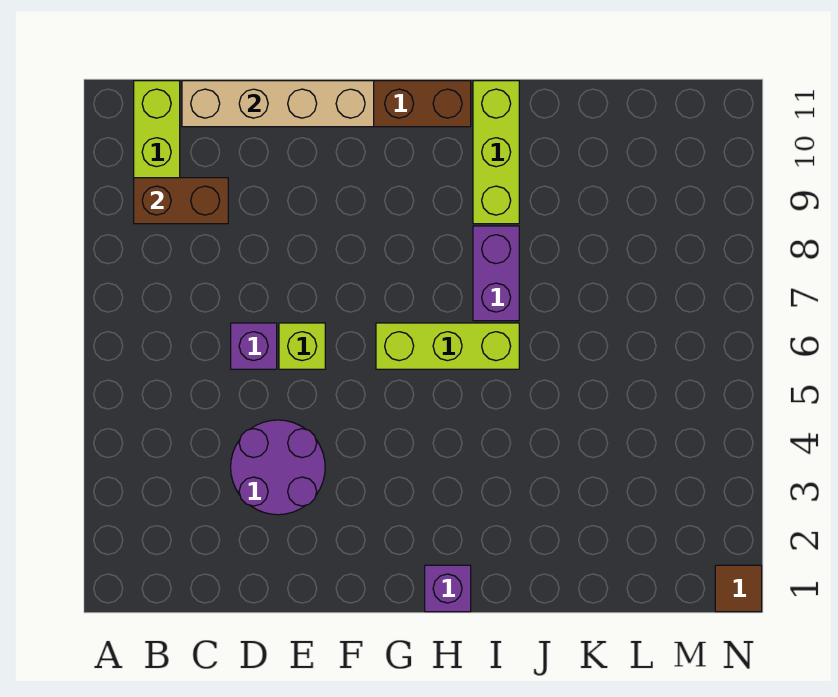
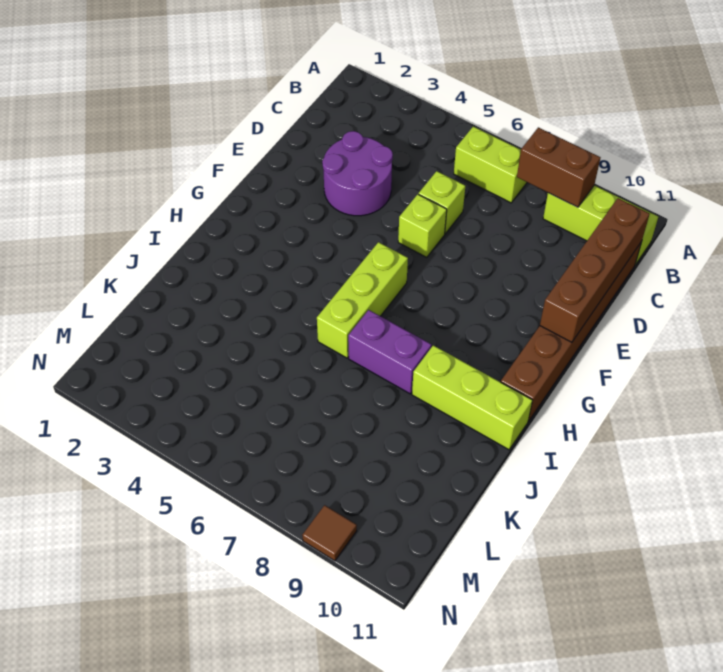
none -> lime 1x2 brick [454,127,527,203]
brown 1x2 brick [134,178,228,224] -> brown 1x2 brick turned to [517,127,601,207]
tan 1x4 brick [182,81,374,127] -> brown 1x4 brick [540,198,649,342]
purple 1x1 brick [231,323,277,369] -> lime 1x1 brick [419,171,465,234]
purple 1x1 brick [425,565,471,612] -> none
brown 1x1 tile [715,565,762,612] -> brown 1x1 tile moved to [302,505,357,561]

